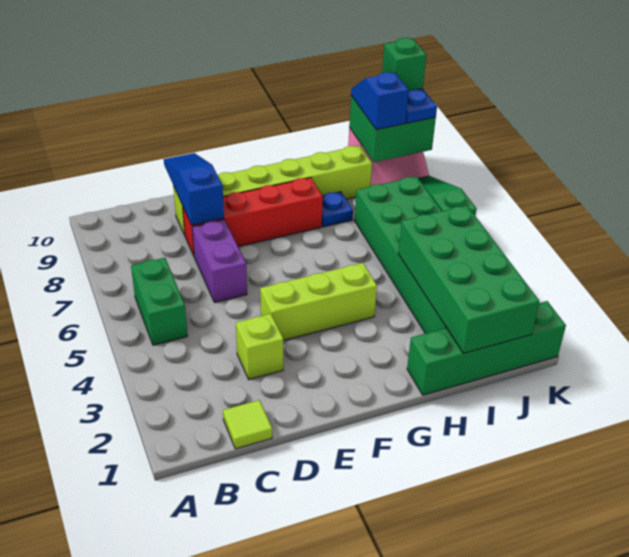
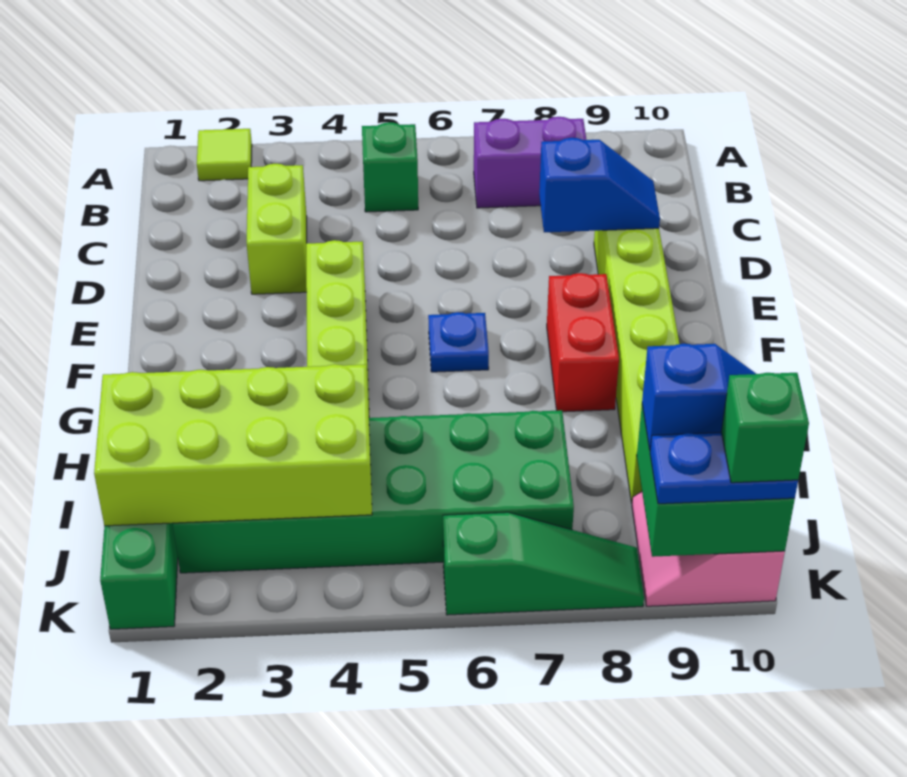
green 1x2 brick [131,258,188,345] -> green 1x1 brick [362,122,418,212]
lime 1x1 tile [223,400,272,449] -> lime 1x1 tile moved to [197,129,252,181]
lime 1x1 brick [236,314,283,380] -> lime 1x2 brick [247,164,307,294]
purple 1x2 brick [192,220,247,303] -> purple 1x2 brick moved to [474,117,586,208]
red 1x4 brick [183,178,323,256] -> red 1x2 brick [547,273,619,412]
blue 1x3 slope [164,153,224,225] -> blue 1x2 slope [539,138,660,232]
blue 1x1 plate [322,192,353,227] -> blue 1x1 plate moved to [428,312,489,372]
green 2x4 brick [398,205,540,353] -> lime 2x4 brick [94,364,372,526]

